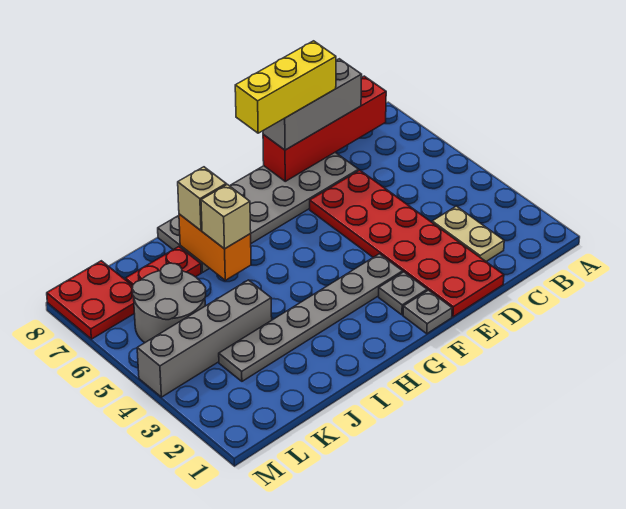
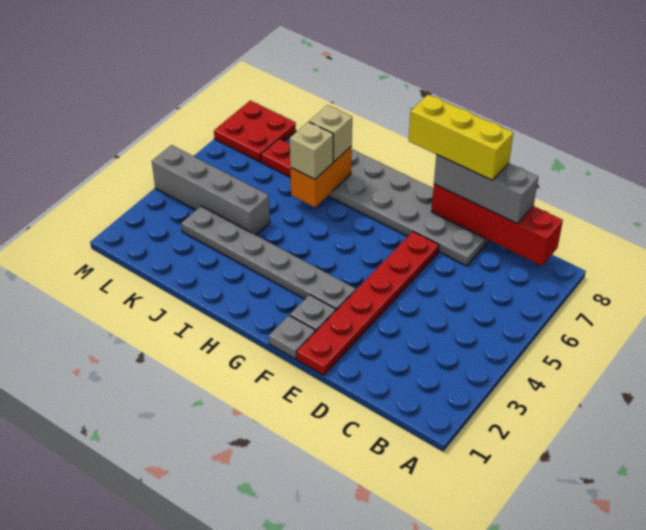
tan 1x2 plate [432,206,504,261] -> none
red 2x6 plate [310,170,504,317] -> red 1x6 plate [297,232,439,375]
grey 2x2 round brick [132,263,206,343] -> none

